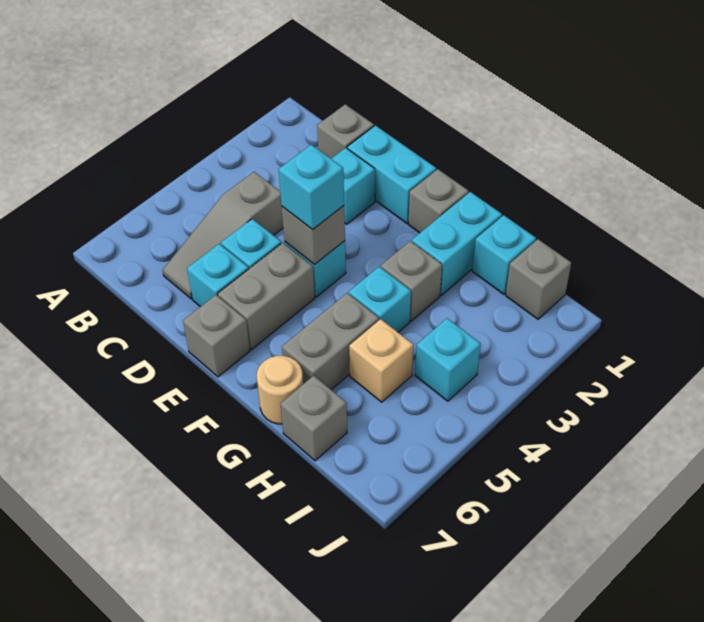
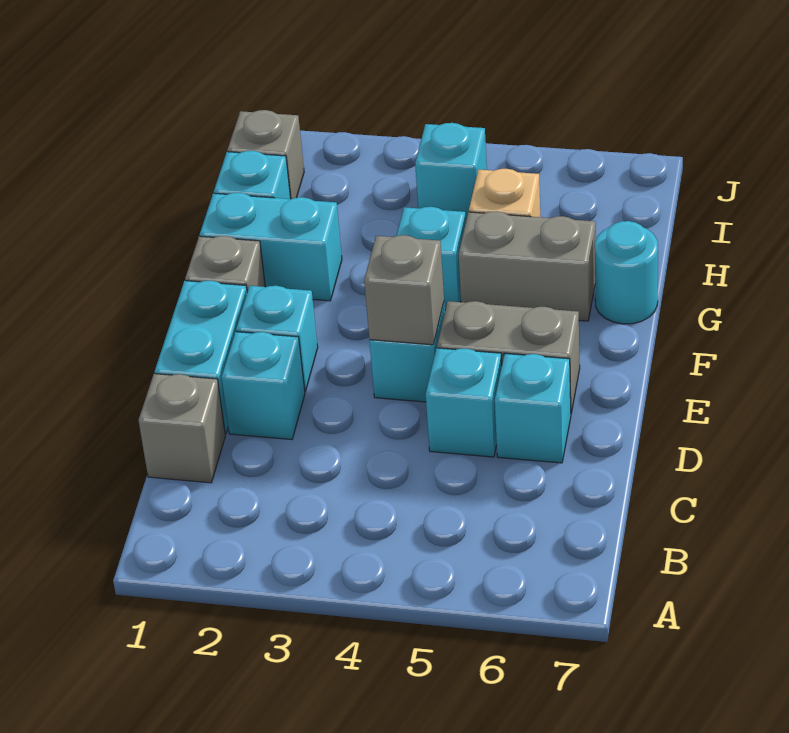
grey 1x3 slope [163,172,283,299] -> none
cyan 1x1 brick [279,145,344,230] -> cyan 1x1 brick moved to [236,286,318,392]
grey 1x1 brick [183,295,250,377] -> none
grey 1x1 brick [381,241,442,321] -> none
tan 1x1 round brick [257,356,303,424] -> cyan 1x1 round brick [595,221,658,324]
grey 1x1 brick [281,376,347,461] -> none

